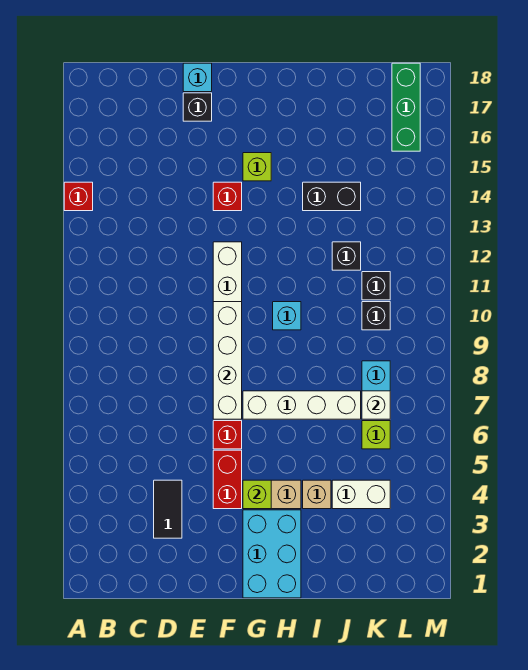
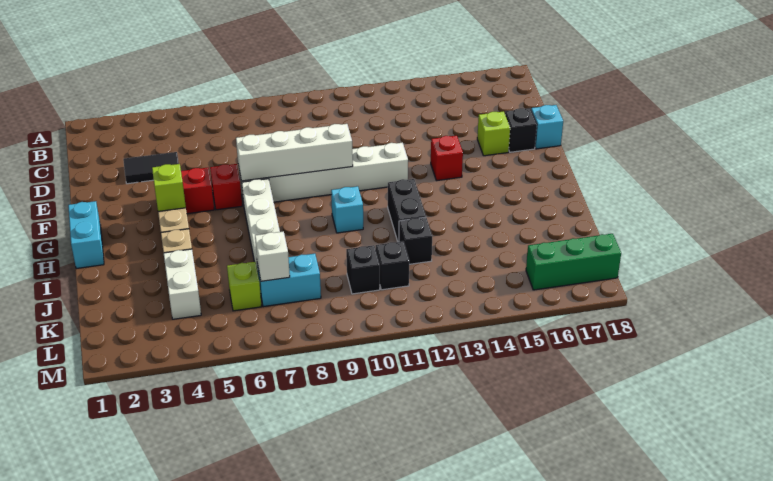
red 1x1 brick [64,182,93,211] -> none
cyan 2x3 brick [243,510,301,598] -> cyan 1x2 brick [68,201,104,269]
lime 1x1 brick [243,153,271,181] -> lime 1x1 brick moved to [477,111,510,156]
black 1x2 brick [303,182,361,211] -> black 1x2 brick moved to [388,179,426,242]

